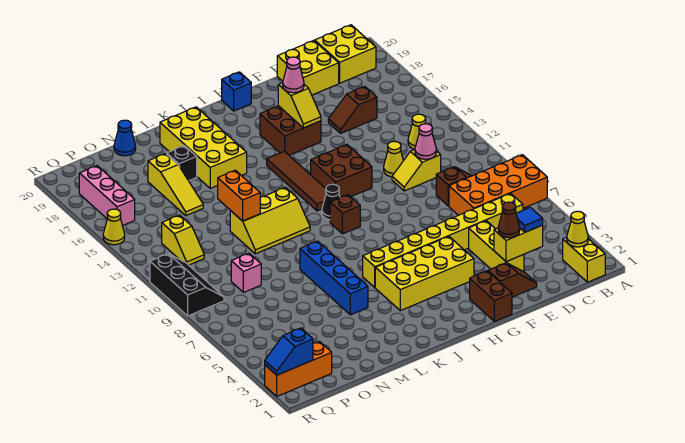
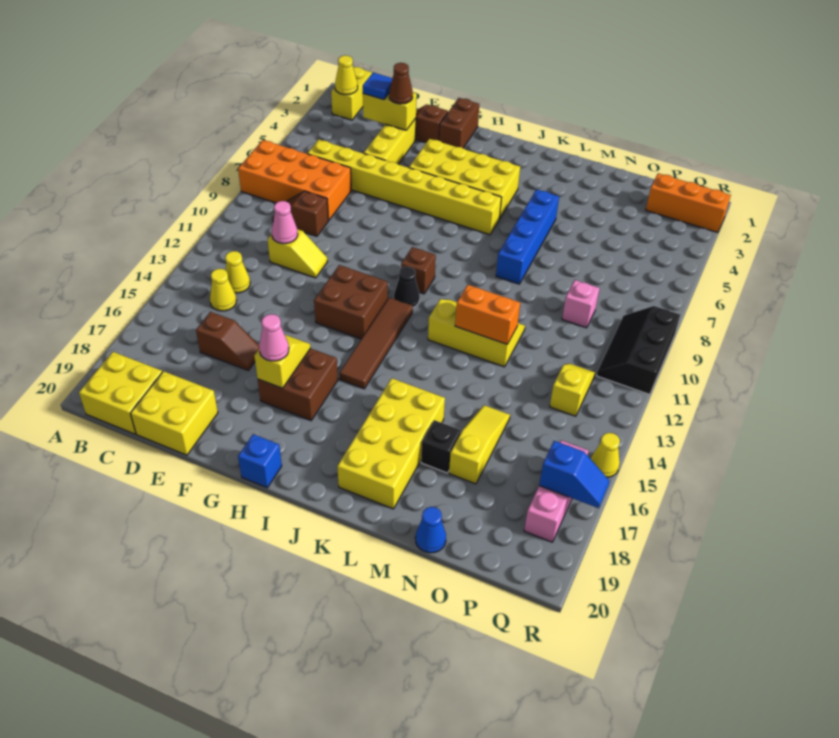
yellow 1x1 cone [384,141,403,177] -> yellow 1x1 cone moved to [210,269,236,311]
orange 1x2 brick [218,170,260,221] -> orange 1x2 brick turned to [455,285,520,344]
blue 1x2 slope [265,328,313,375] -> blue 1x2 slope moved to [539,441,610,508]

